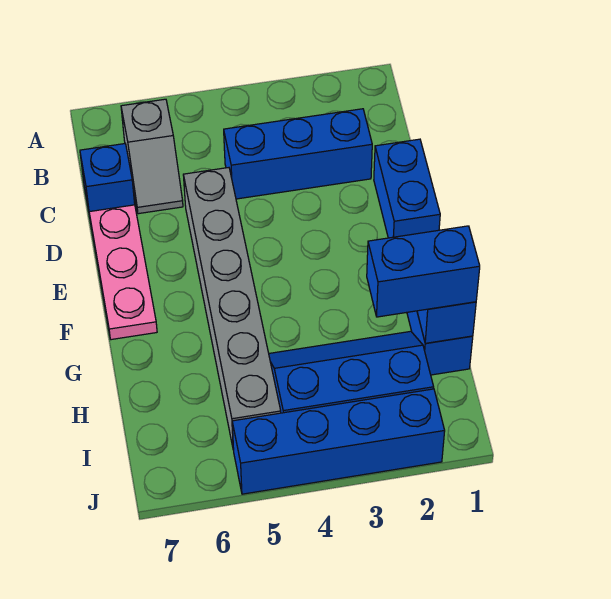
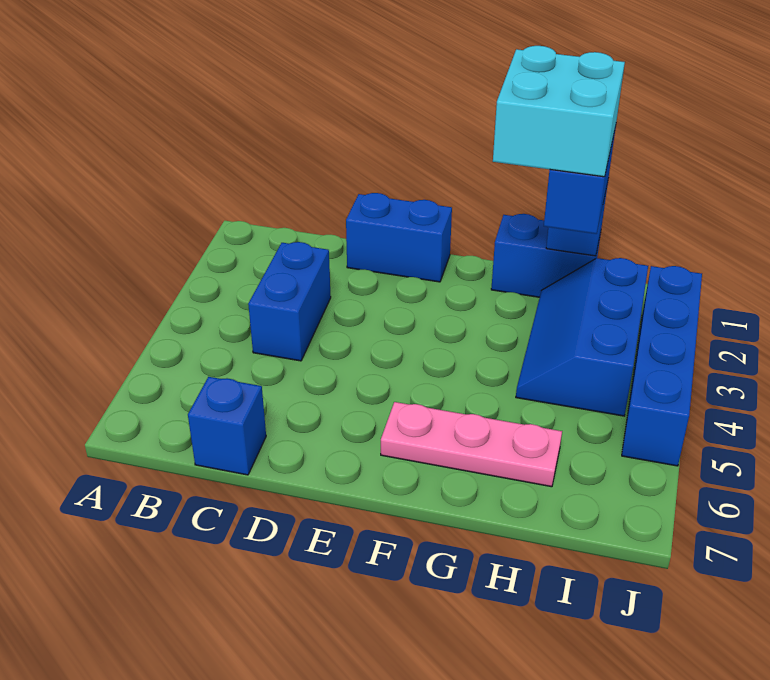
grey 1x2 slope [121,99,183,214] -> none
blue 1x3 brick [224,109,372,199] -> blue 1x2 brick [248,242,331,361]
grey 1x6 brick [183,168,281,450] -> none
pink 1x3 plate [89,205,157,340] -> pink 1x3 plate moved to [381,402,562,487]
none -> cyan 2x2 brick [493,46,625,177]

